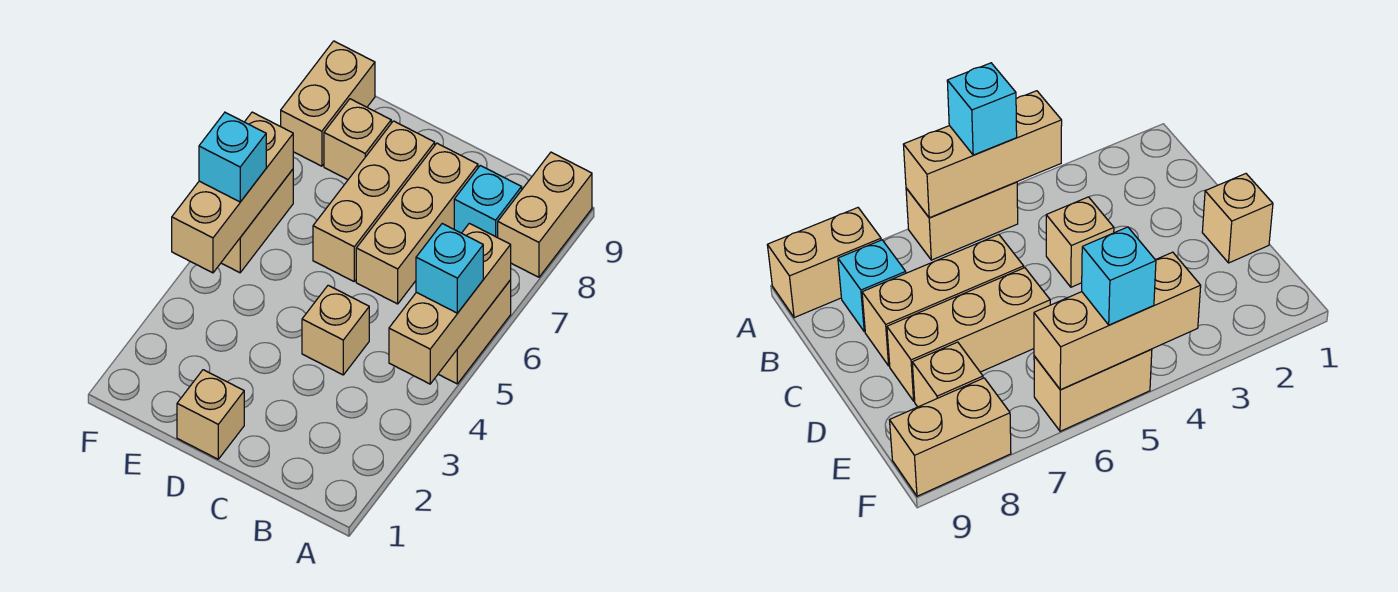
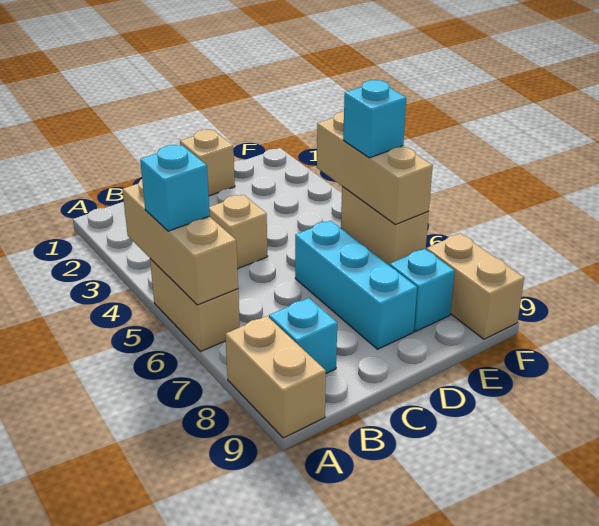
tan 1x3 brick [356,143,478,304] -> none
tan 1x3 brick [313,121,435,281] -> cyan 1x3 brick [295,221,417,349]
tan 1x1 brick [324,99,391,180] -> cyan 1x1 brick [389,249,455,332]

